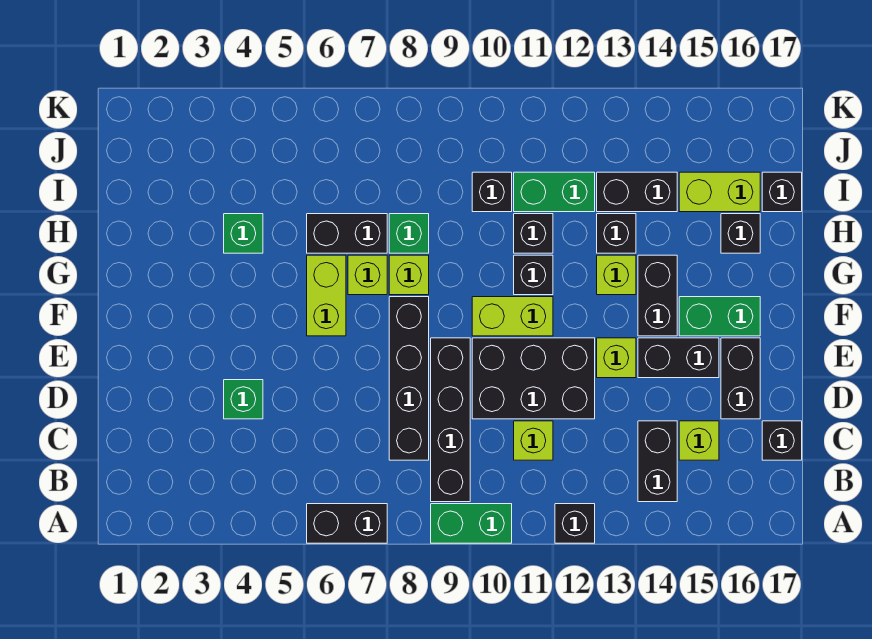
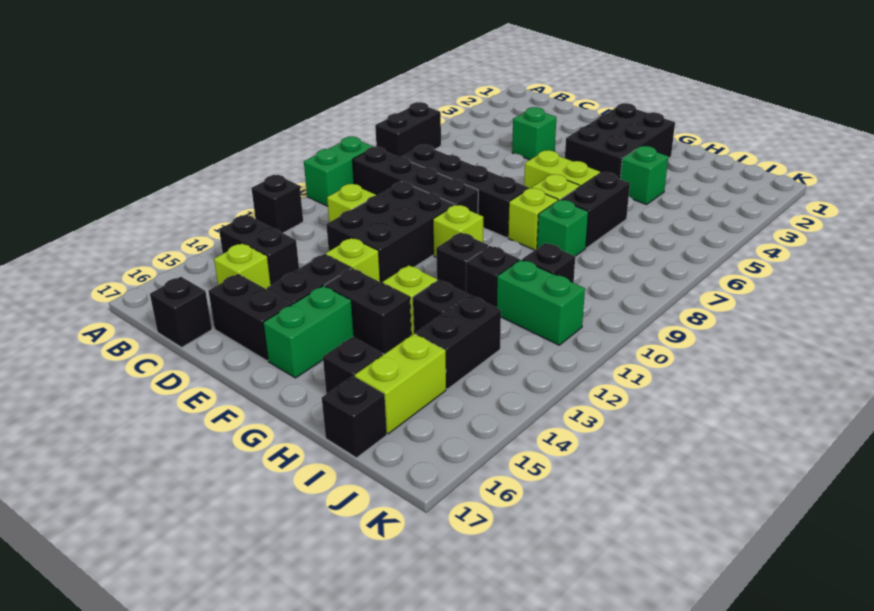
none -> black 2x3 brick [565,103,675,179]
lime 1x2 brick [472,297,553,336] -> lime 1x1 brick [433,205,483,258]
green 1x2 brick [514,172,595,212] -> green 1x2 brick turned to [497,260,585,345]

